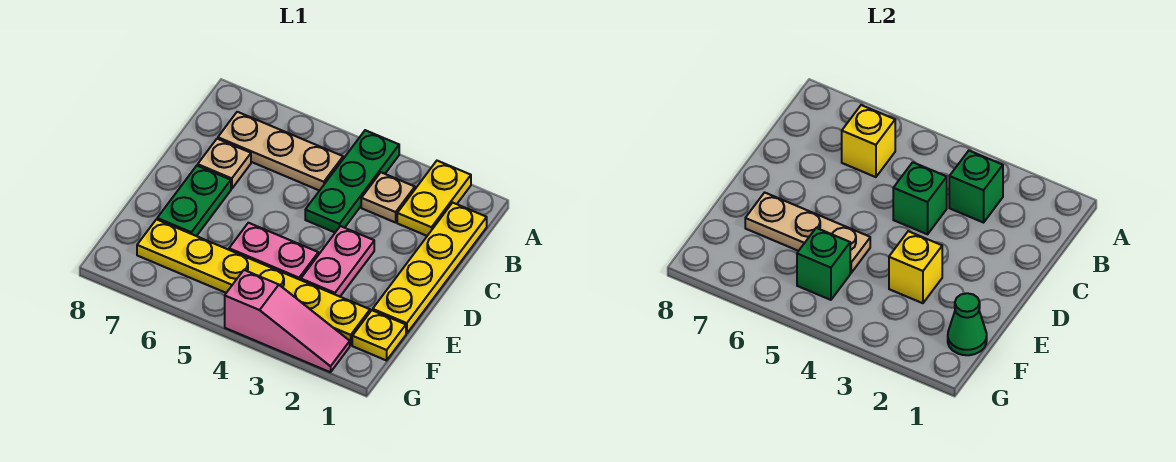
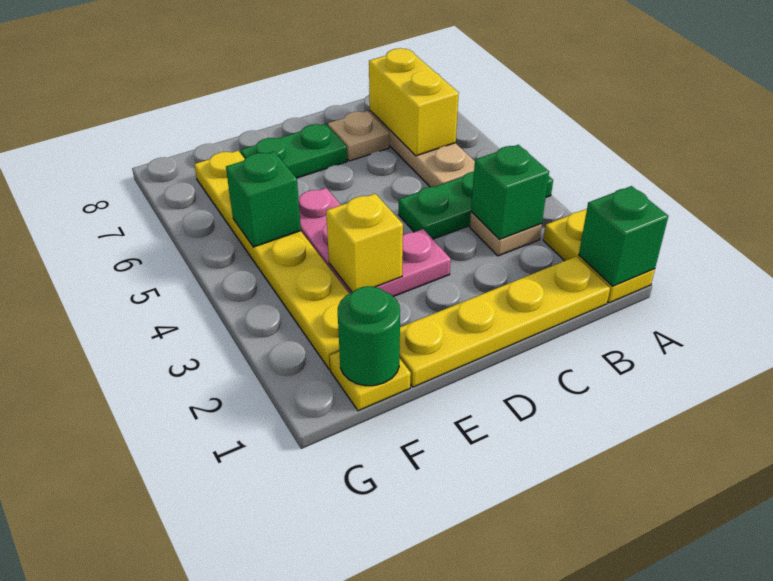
yellow 1x2 plate [397,161,471,236] -> yellow 1x2 plate turned to [543,209,655,303]
yellow 1x1 brick [842,105,895,177] -> yellow 1x2 brick [369,48,459,156]
green 1x1 brick [893,162,947,234] -> green 1x1 brick moved to [579,186,668,286]
tan 1x3 plate [745,192,870,273] -> none
green 1x1 cone [948,293,987,355] -> green 1x1 round brick [338,286,400,386]
pink 1x3 slope [225,270,350,372] -> none

